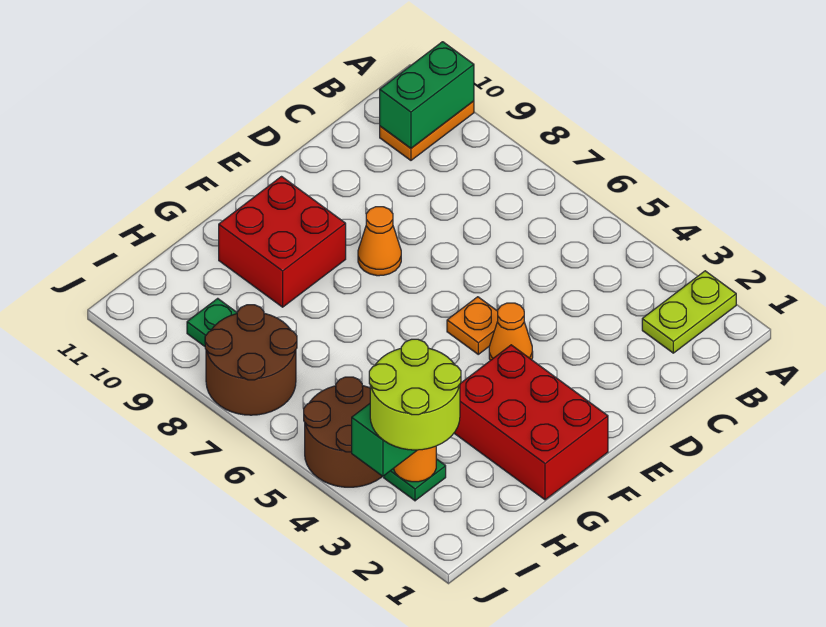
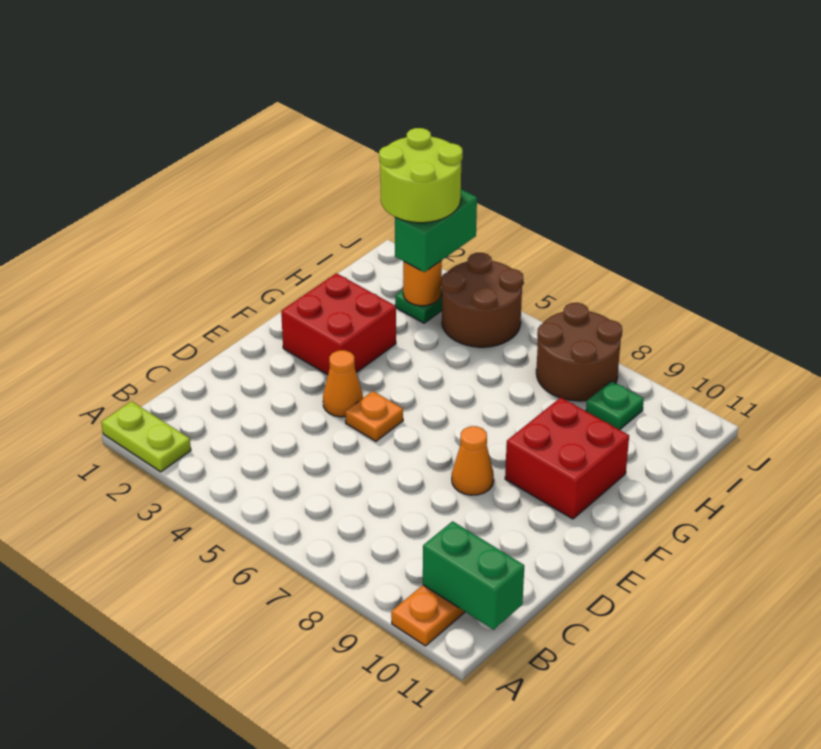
lime 1x2 plate [642,271,736,353] -> lime 1x2 plate turned to [101,401,191,472]
green 1x2 brick [380,42,474,148] -> green 1x2 brick turned to [423,521,524,630]
red 2x3 brick [454,345,608,500] -> red 2x2 brick [281,273,396,375]

